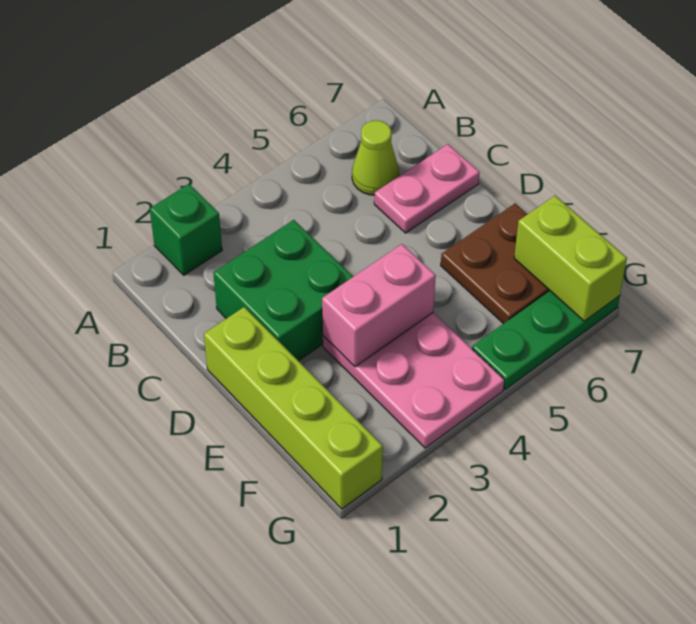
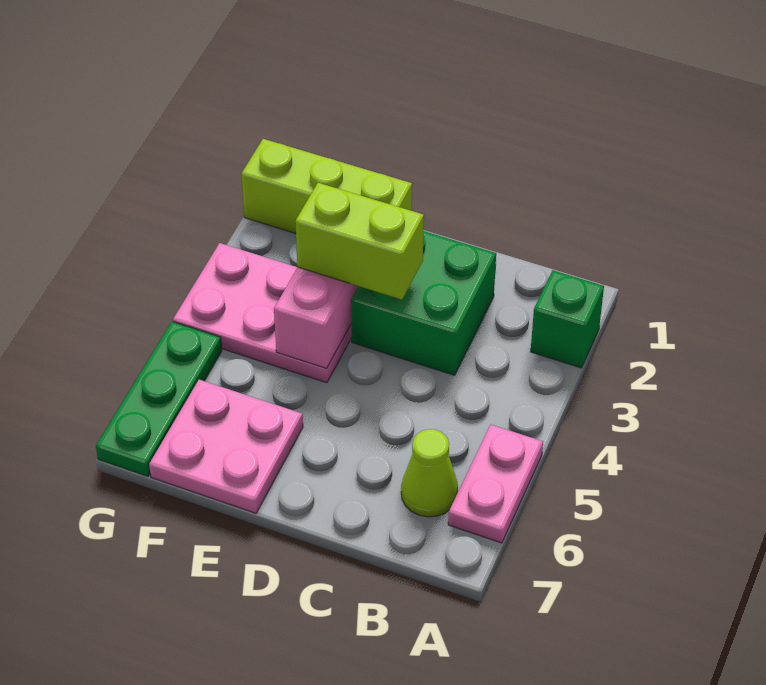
pink 1x2 plate [374,144,480,233] -> pink 1x2 plate moved to [448,425,543,543]
lime 1x4 brick [204,307,383,509] -> lime 1x3 brick [241,139,412,233]
brown 2x2 plate [441,203,550,324] -> pink 2x2 plate [149,380,303,513]
lime 1x2 brick [514,196,627,321] -> lime 1x2 brick moved to [295,183,424,300]

